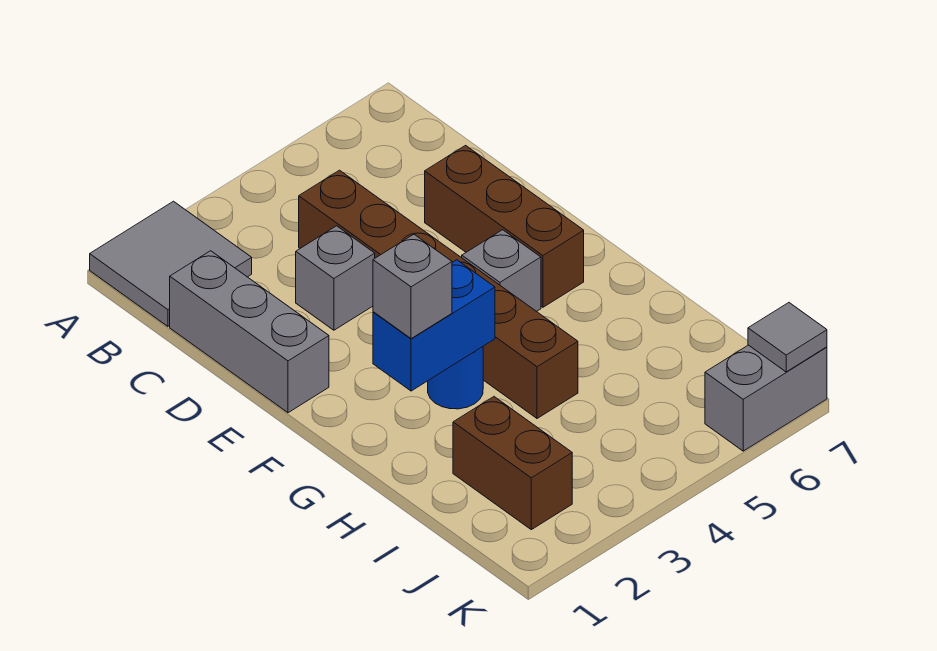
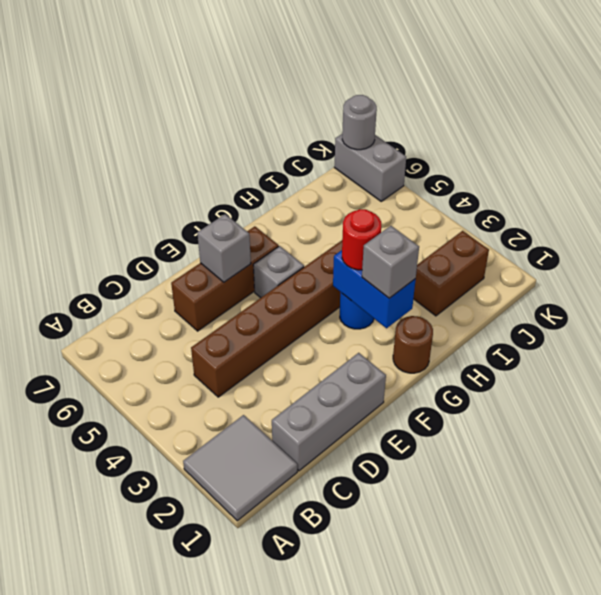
grey 1x1 brick [296,226,375,330] -> grey 1x1 brick moved to [197,214,251,282]
none -> brown 1x1 round brick [393,316,433,373]
none -> red 1x1 round brick [342,209,381,270]
grey 1x1 tile [748,303,827,372] -> grey 1x1 round brick [342,95,377,150]

